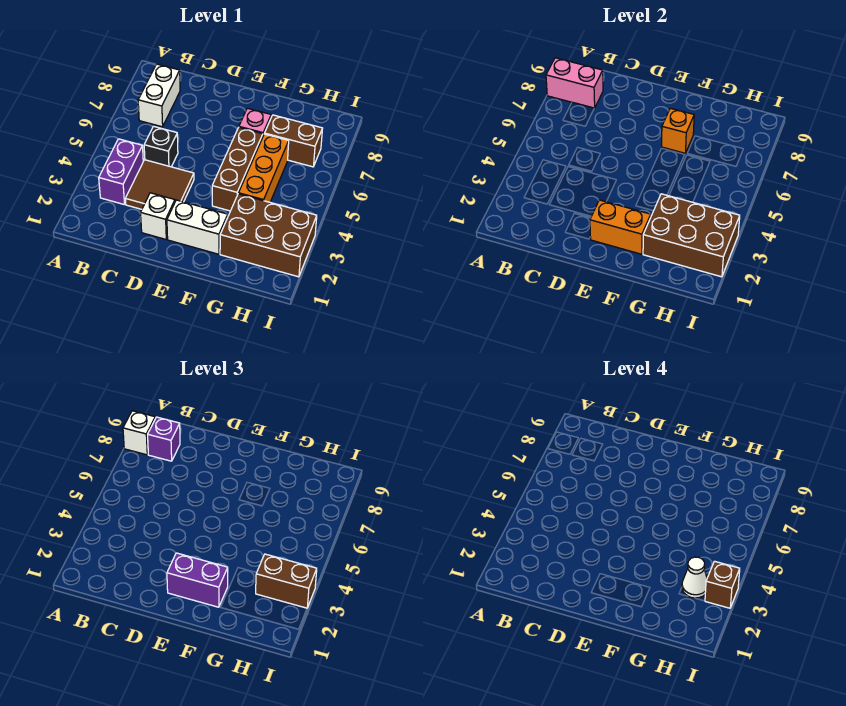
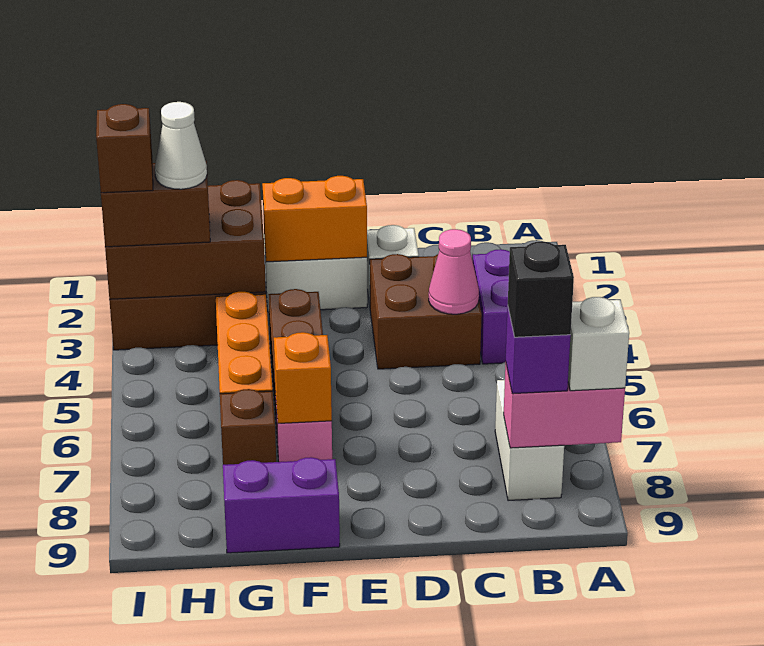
brown 2x2 tile [125,160,194,209] -> brown 2x2 brick [370,254,482,369]
none -> pink 1x1 cone [429,229,479,314]
black 1x1 brick [144,126,178,167] -> black 1x1 brick moved to [508,241,574,337]
purple 1x2 brick [167,553,228,607] -> purple 1x2 brick moved to [223,457,340,553]
brown 1x2 brick [265,115,323,167] -> brown 1x1 brick [220,389,276,465]

